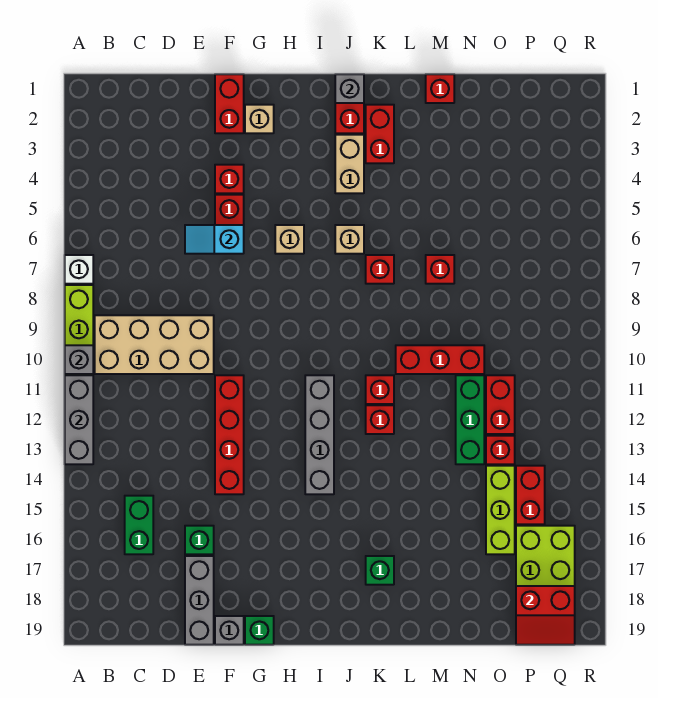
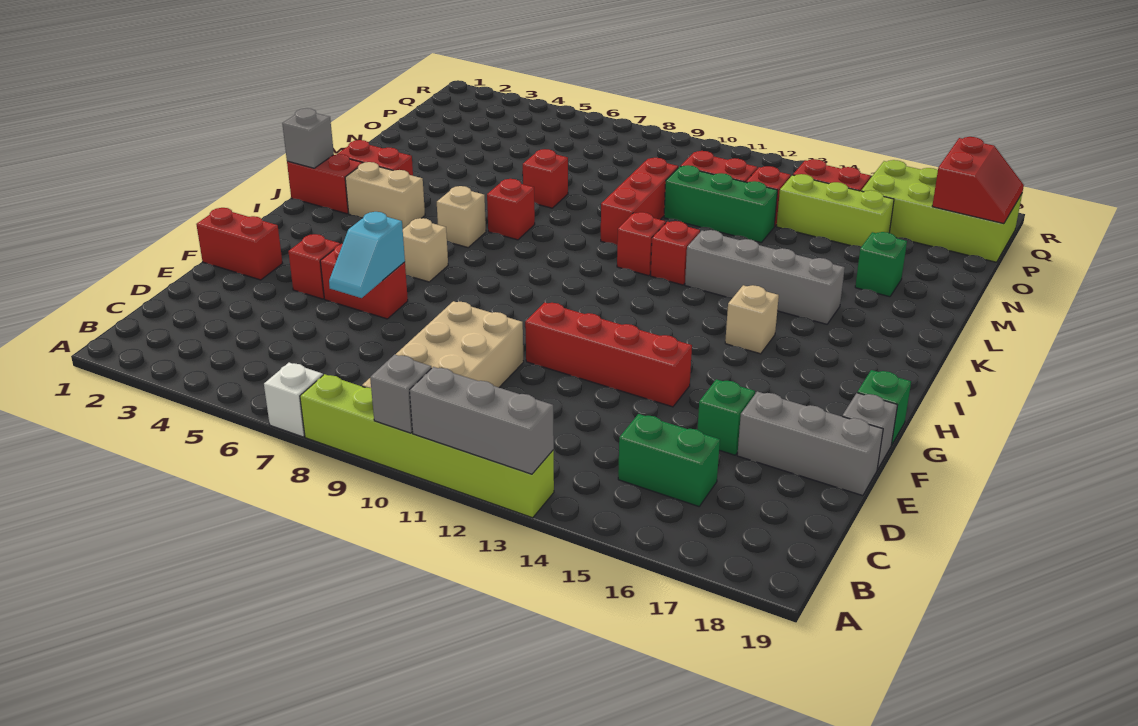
tan 1x1 brick [245,105,274,133] -> tan 1x1 brick moved to [725,285,779,354]
grey 1x4 brick [305,375,334,494] -> grey 1x4 brick moved to [685,230,845,324]
green 1x1 brick [366,556,394,585] -> green 1x1 brick moved to [855,232,907,297]
red 1x1 brick [426,74,454,103] -> none

